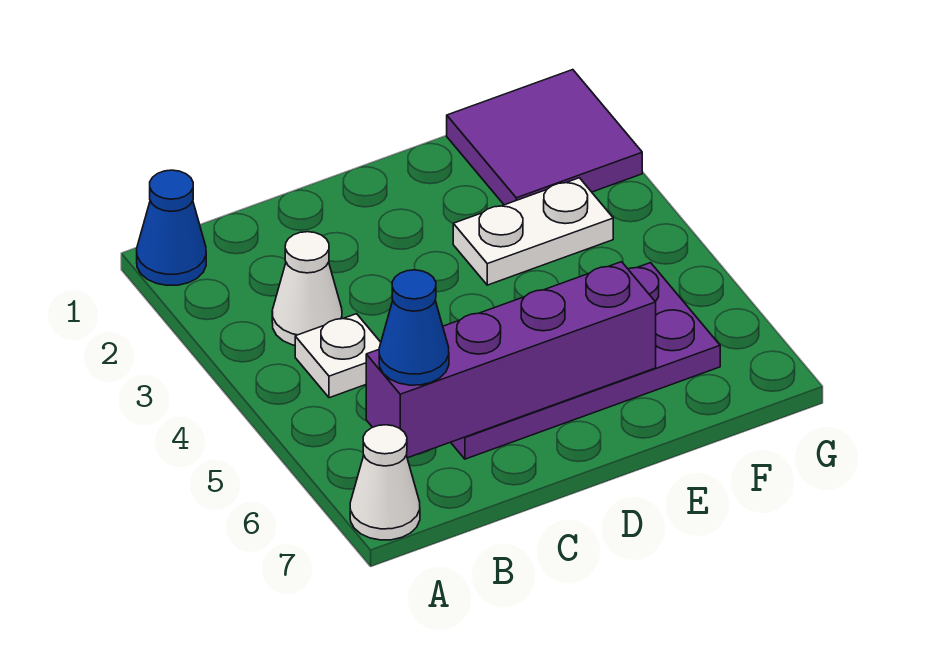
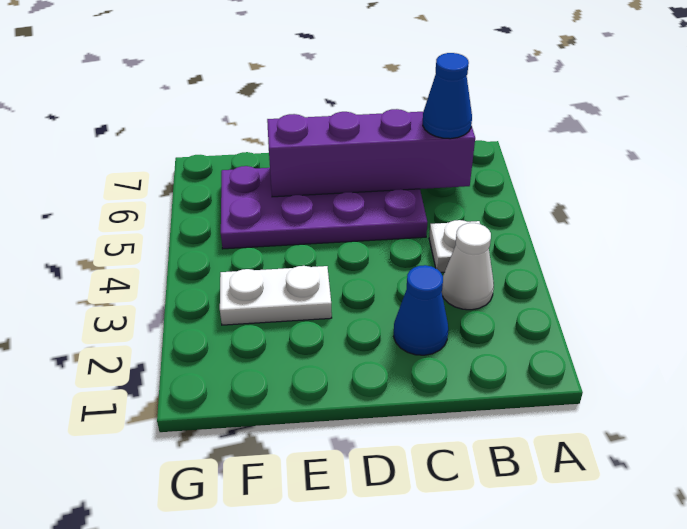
blue 1x1 cone [137,170,206,285] -> blue 1x1 cone moved to [394,265,448,355]
white 1x1 cone [350,425,420,540] -> none
purple 2x2 tile [447,70,642,205] -> none

